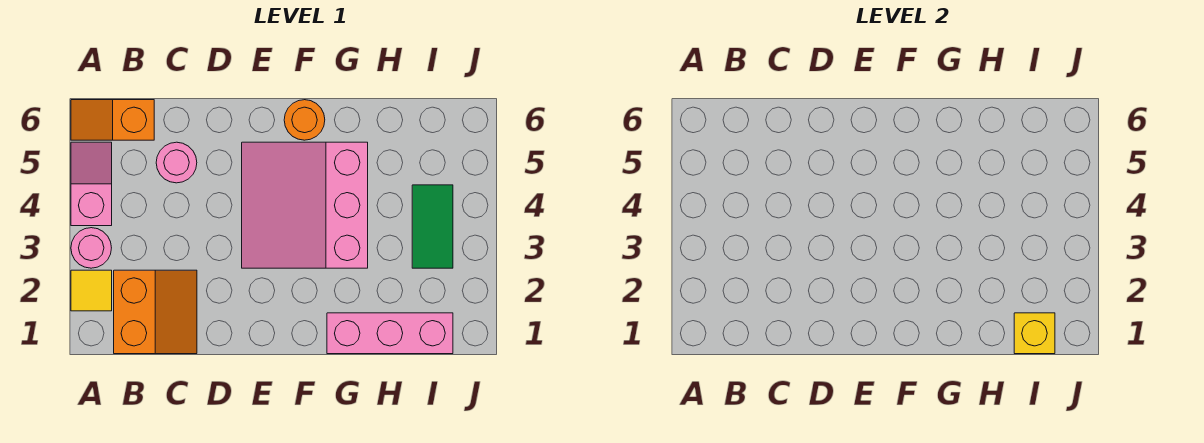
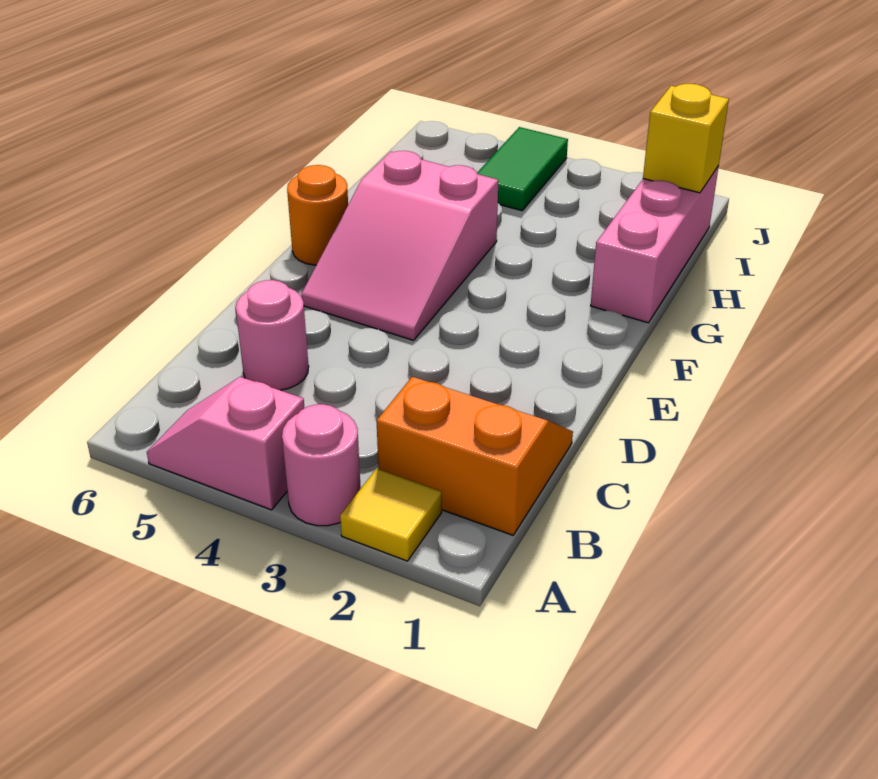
orange 1x2 slope [71,100,154,140] -> none
pink 3x3 slope [242,142,368,268] -> pink 2x3 slope [301,151,498,340]
green 1x2 tile [412,185,453,268] -> green 1x2 tile turned to [477,127,568,211]

